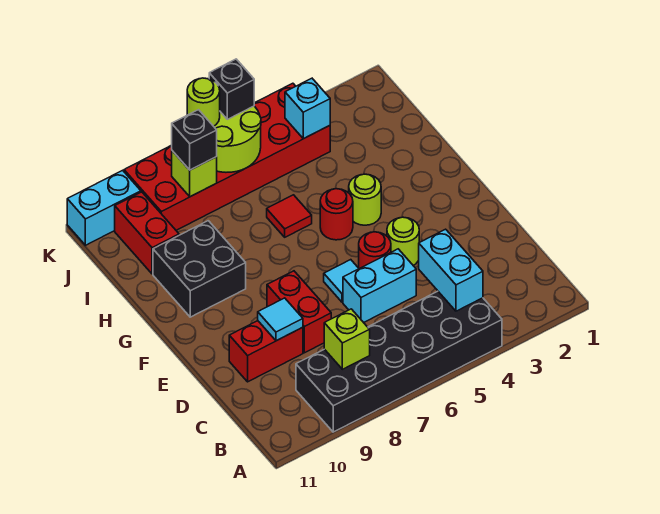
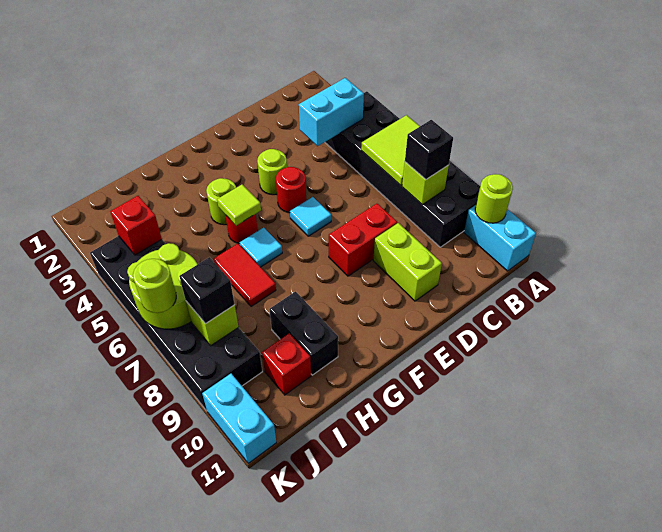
none -> lime 2x2 tile [361,115,420,186]
none -> lime 1x1 round brick [475,174,513,223]
cyan 1x2 brick [343,249,416,323] -> cyan 1x2 brick moved to [464,205,536,271]
red 1x2 brick [229,321,303,382] -> lime 1x2 brick [373,223,442,301]
cyan 1x1 tile [258,298,303,341] -> cyan 1x1 tile moved to [240,227,282,267]
none -> lime 1x1 tile [217,185,261,226]
black 2x2 brick [153,221,246,317] -> black 1x2 brick [269,292,338,375]
red 1x1 tile [267,195,312,237] -> red 1x2 tile [213,244,276,307]
red 1x2 brick [115,192,179,274] -> red 1x1 brick [262,333,311,395]
red 2x6 brick [124,83,330,230] -> black 2x6 brick [90,236,262,411]
cyan 1x1 brick [285,78,330,139] -> red 1x1 brick [110,196,162,255]
black 1x1 brick [209,59,254,119] -> black 1x1 brick moved to [405,120,453,179]

